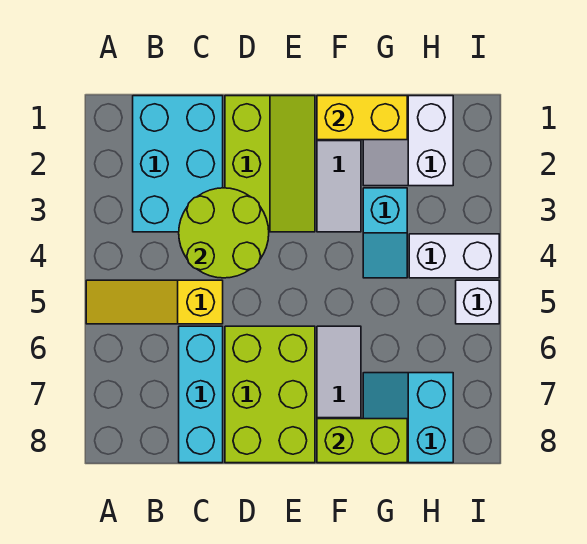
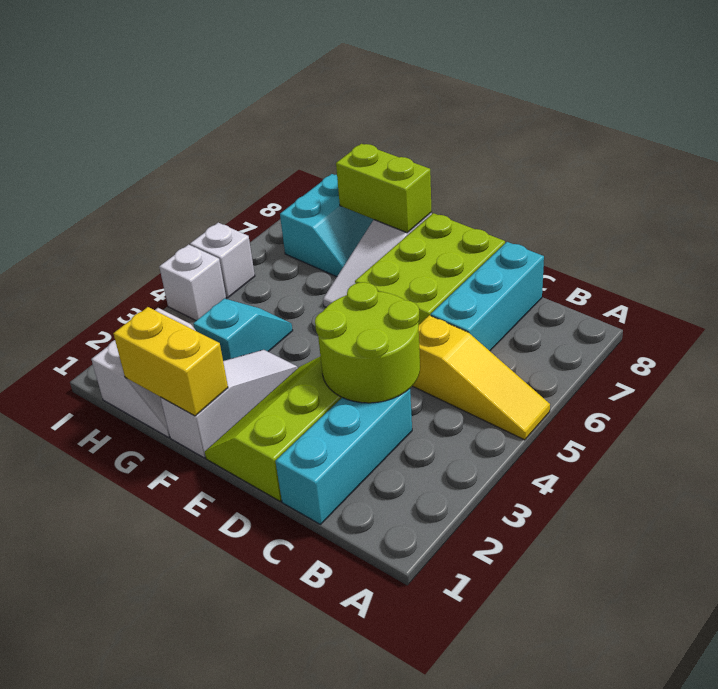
cyan 2x3 brick [133,96,223,232] -> cyan 1x3 brick [275,389,412,524]
white 1x2 brick [409,234,499,278] -> white 1x1 brick [159,245,226,321]

